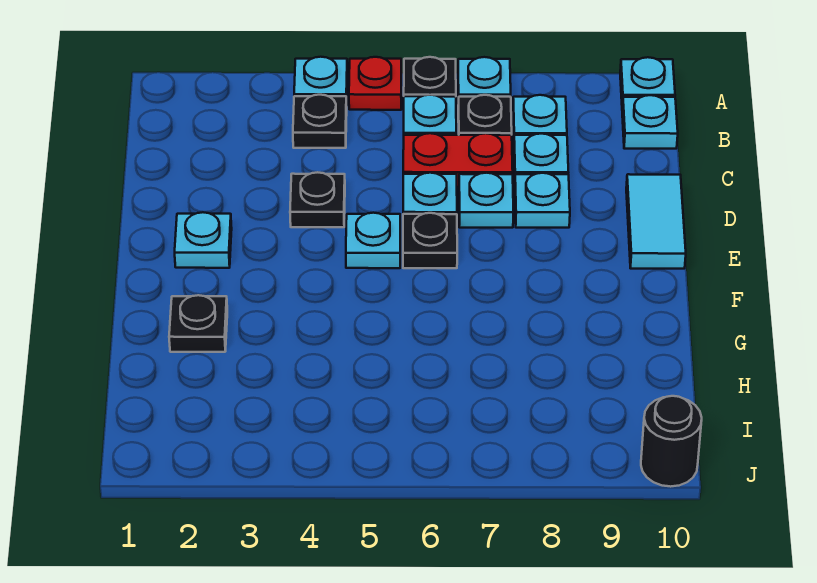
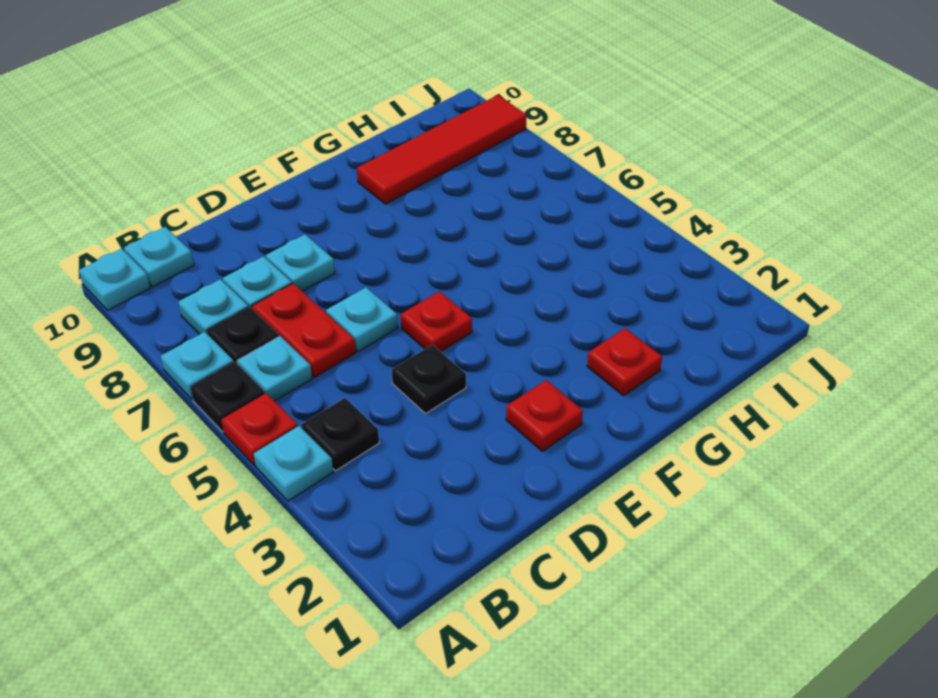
cyan 1x1 plate [459,173,513,228] -> none
cyan 1x2 tile [626,174,686,269] -> none
cyan 1x1 plate [175,212,232,268] -> red 1x1 plate [506,380,583,451]
cyan 1x1 plate [346,213,400,268] -> red 1x1 plate [401,291,472,352]
black 1x1 plate [403,213,457,268] -> none
black 1x1 plate [169,295,227,352] -> red 1x1 plate [587,328,662,396]
none -> red 1x4 tile [357,95,527,204]
black 1x1 round brick [641,396,702,487] -> none

